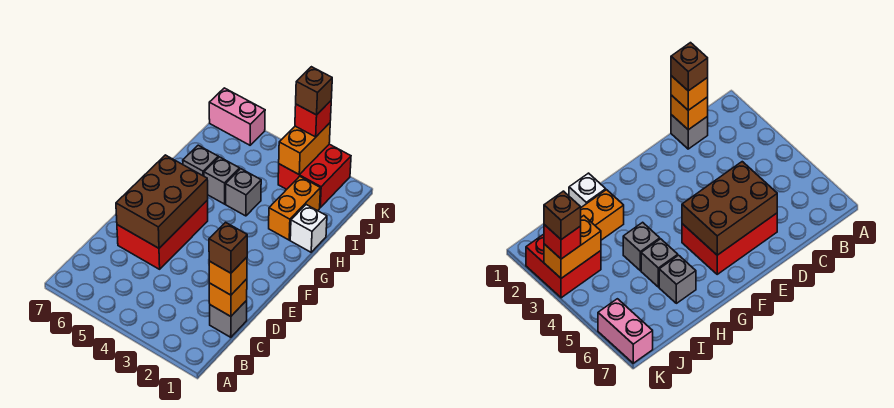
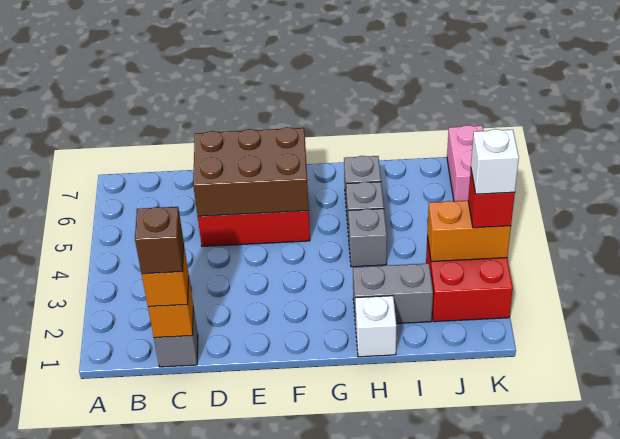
orange 1x2 brick [269,176,320,240] -> grey 1x2 brick [353,263,433,325]
brown 1x1 brick [296,67,332,115] -> white 1x1 brick [471,129,519,194]

